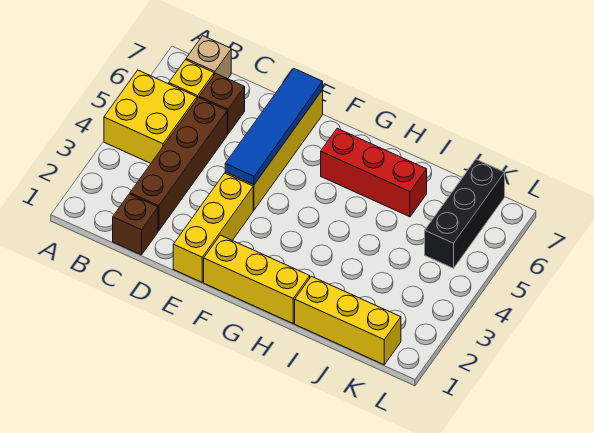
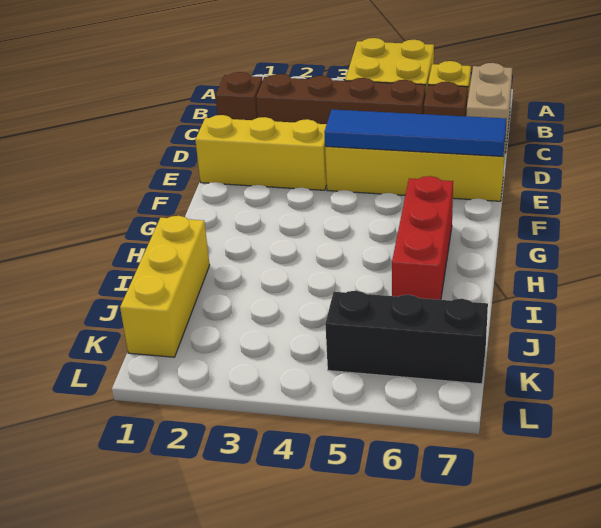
tan 1x1 brick [186,36,231,79] -> tan 1x2 brick [466,63,512,153]
yellow 1x3 brick [204,235,310,323] -> none

